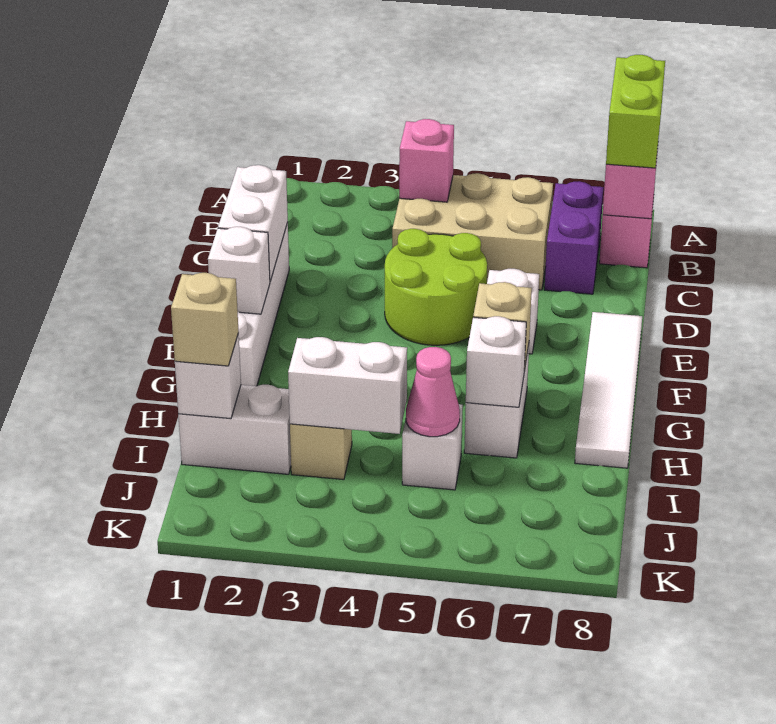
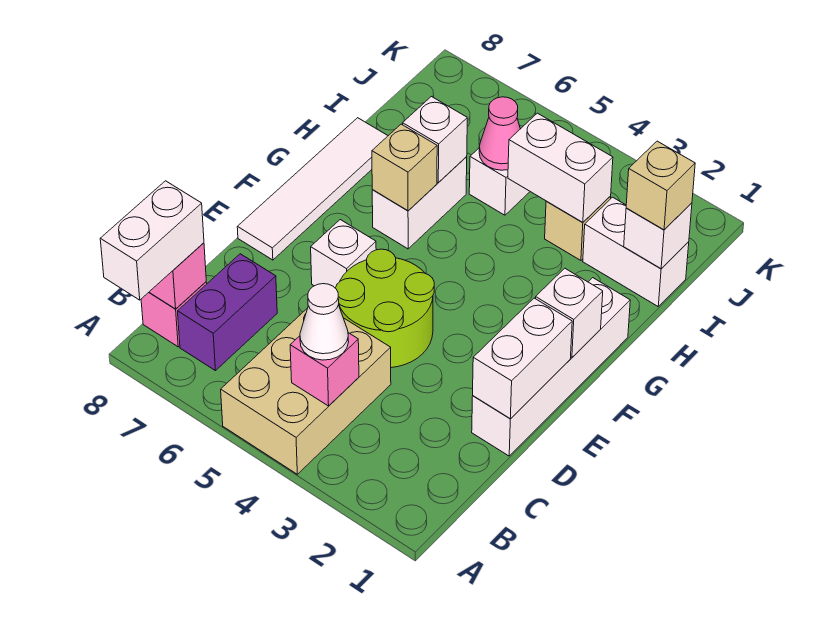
lime 1x2 brick [606,55,665,168] -> white 1x2 brick [100,181,204,300]
tan 2x3 brick [392,173,553,290] -> tan 2x3 brick turned to [221,308,391,474]
none -> white 1x1 cone [300,284,349,360]

